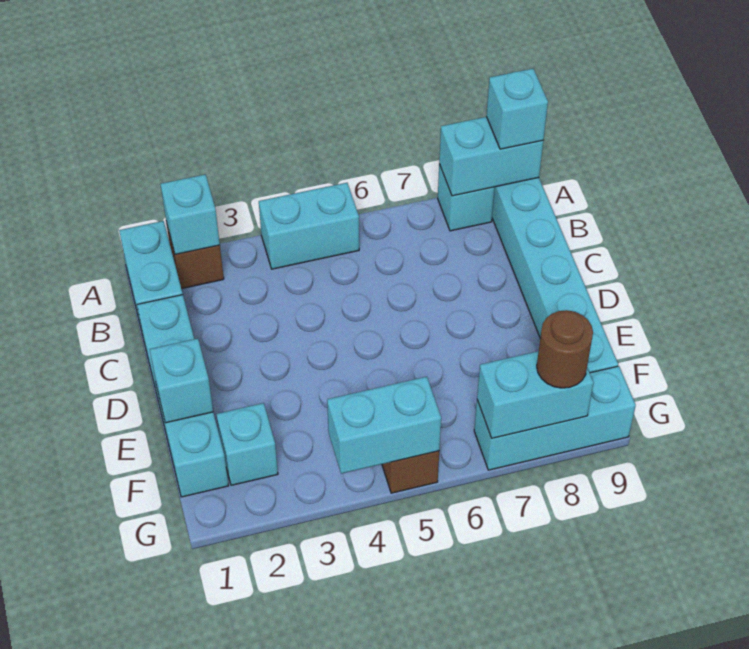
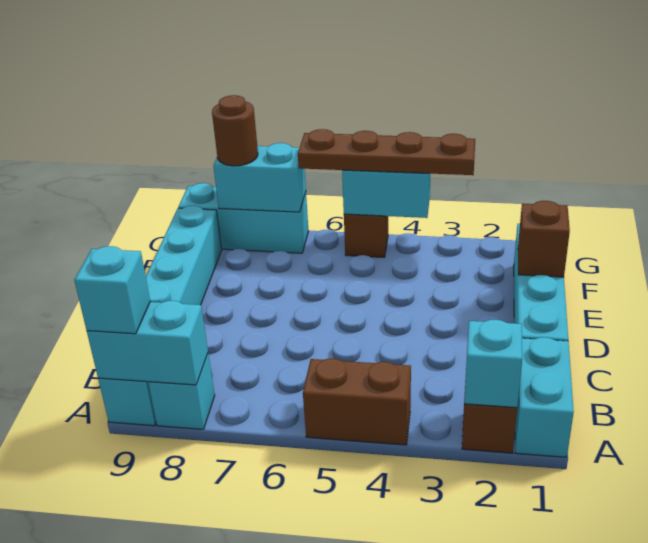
cyan 1x2 brick [259,183,359,269] -> brown 1x2 brick [303,358,411,445]
cyan 1x1 brick [150,339,213,423] -> brown 1x1 brick [518,201,570,277]
cyan 1x1 brick [216,403,278,485] -> none
none -> brown 1x4 plate [298,129,475,175]

